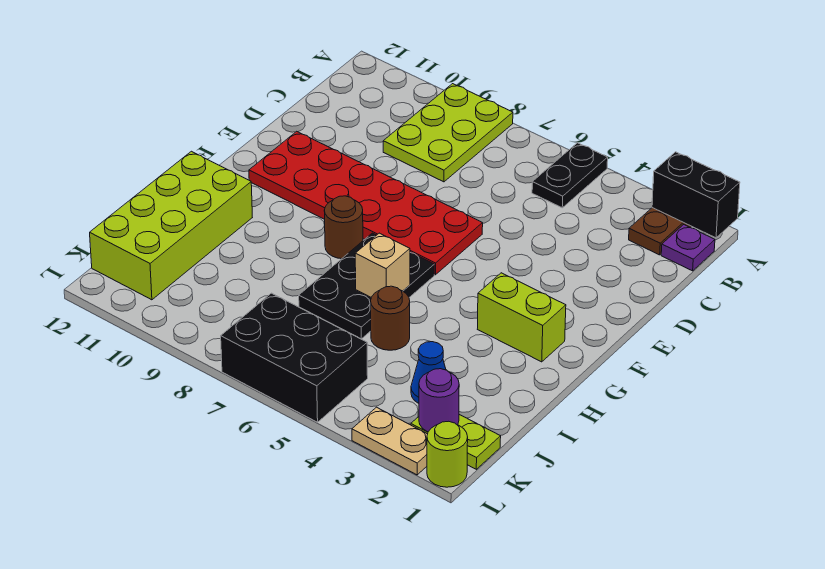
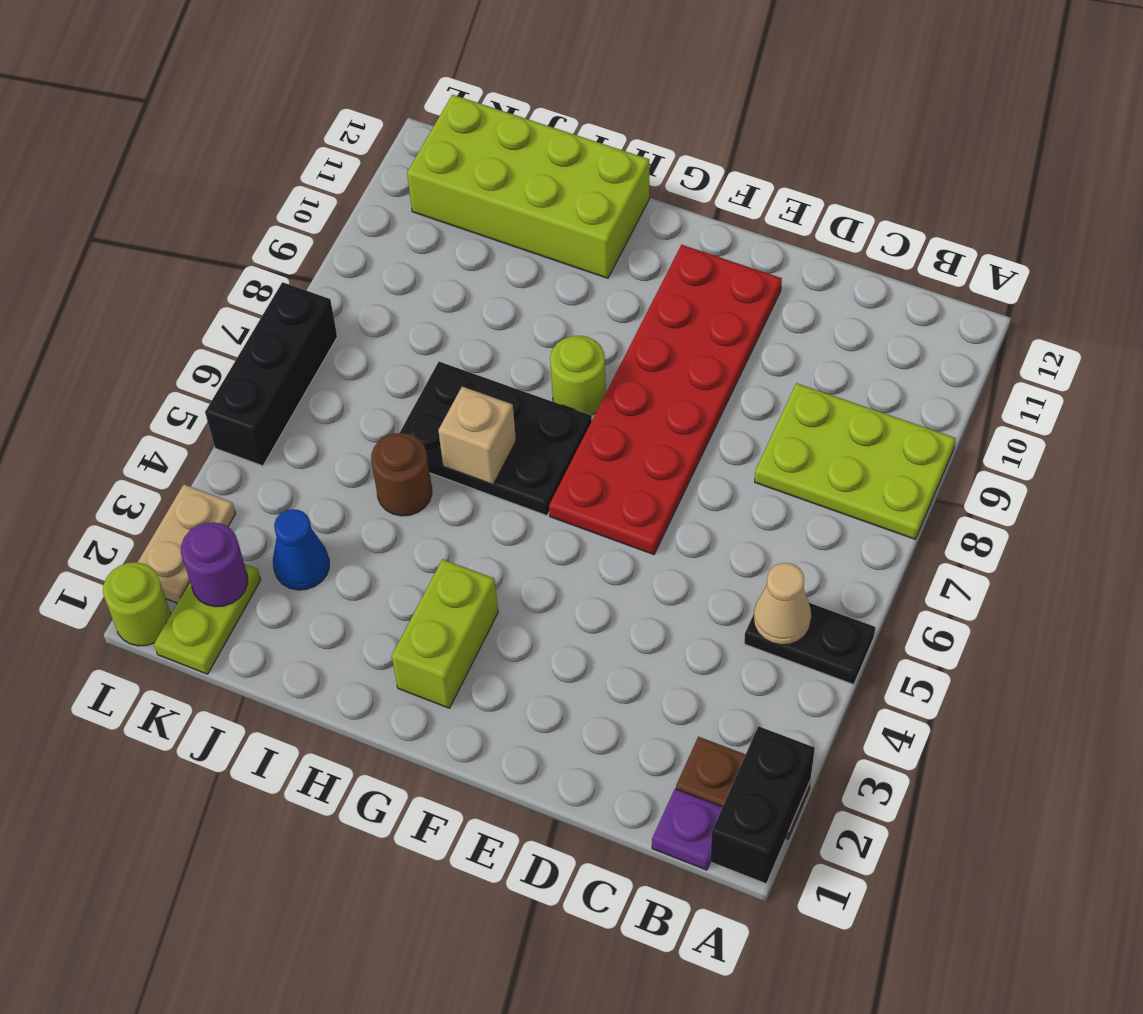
none -> tan 1x1 cone [754,563,811,645]
brown 1x1 round brick [324,196,363,259] -> lime 1x1 round brick [550,336,606,415]
black 2x3 brick [221,293,368,422] -> black 1x3 brick [205,282,337,466]

